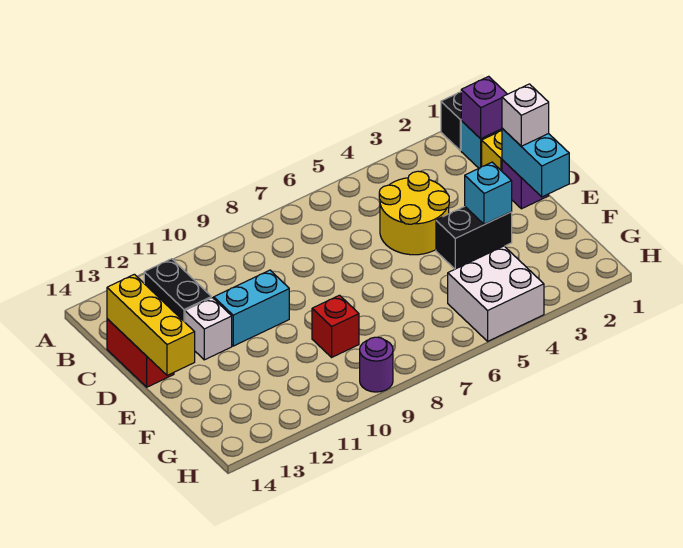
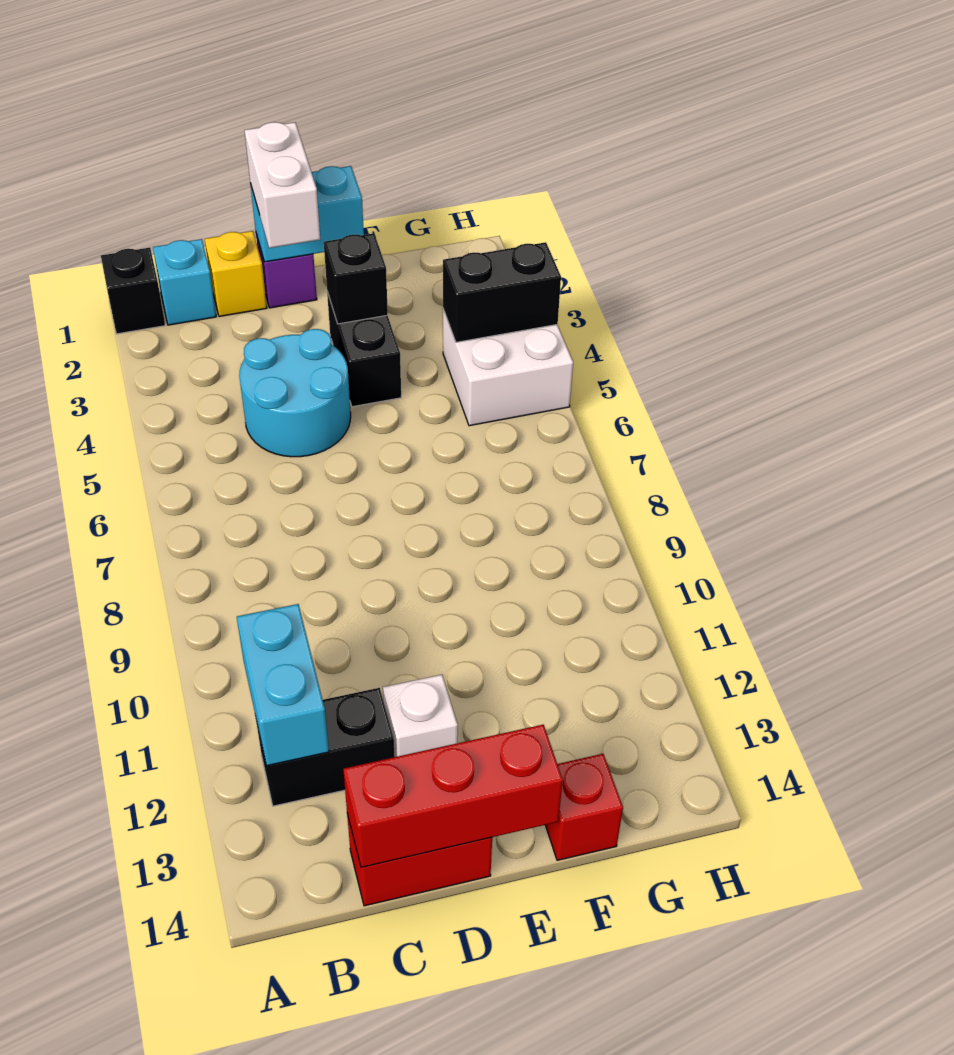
purple 1x1 brick [461,76,507,139] -> none
yellow 2x2 round brick [379,171,449,255] -> cyan 2x2 round brick [239,329,351,457]
yellow 1x3 brick [107,274,195,375] -> red 1x3 brick [343,725,563,867]
white 1x1 brick [502,84,549,146] -> white 1x2 brick [245,122,320,248]
cyan 1x2 brick [214,270,289,346] -> cyan 1x2 brick moved to [237,604,329,766]
cyan 1x1 brick [465,162,512,225] -> black 1x1 brick [324,233,388,324]
red 1x1 brick [312,295,359,357] -> red 1x1 brick moved to [545,754,623,860]
none -> black 1x2 brick [443,242,561,342]
purple 1x1 round brick [360,337,393,392] -> none

